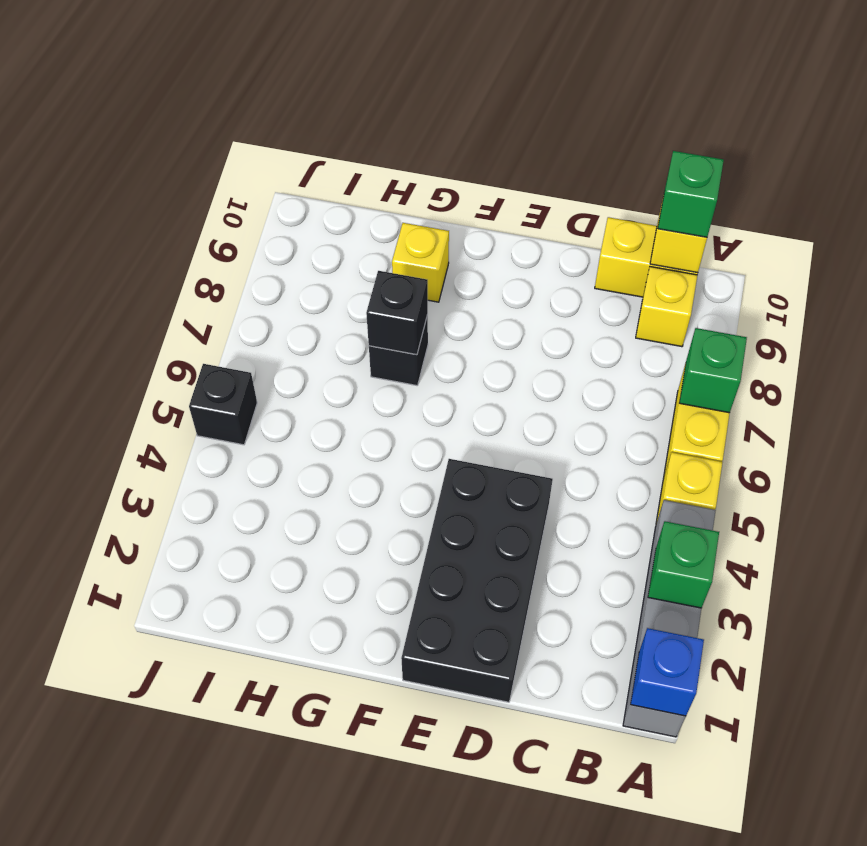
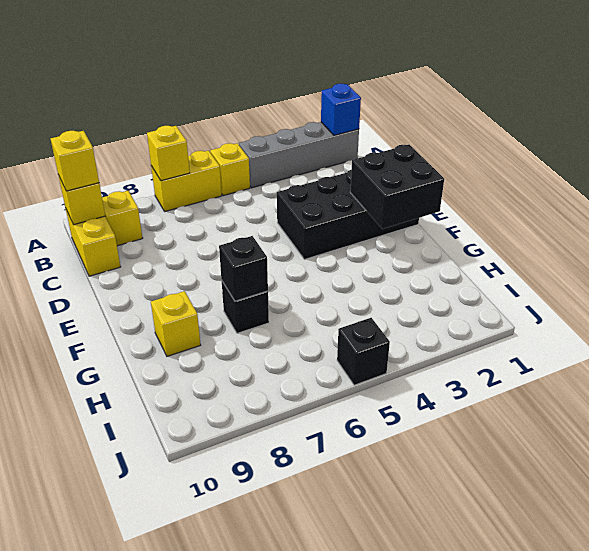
green 1x1 brick [648,521,719,608] -> none
green 1x1 brick [679,328,747,413] -> yellow 1x1 brick [147,126,190,181]
green 1x1 brick [658,151,724,237] -> yellow 1x1 brick [51,131,99,191]
none -> black 2x2 brick [350,145,444,229]

